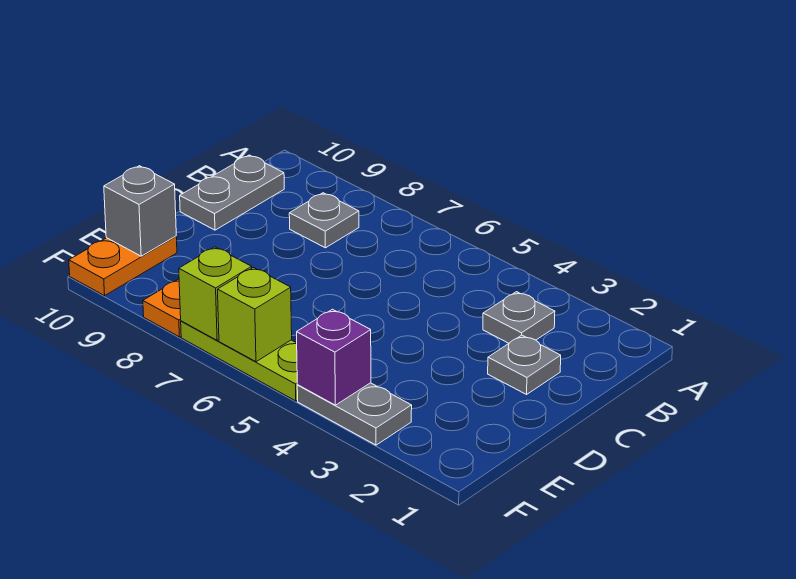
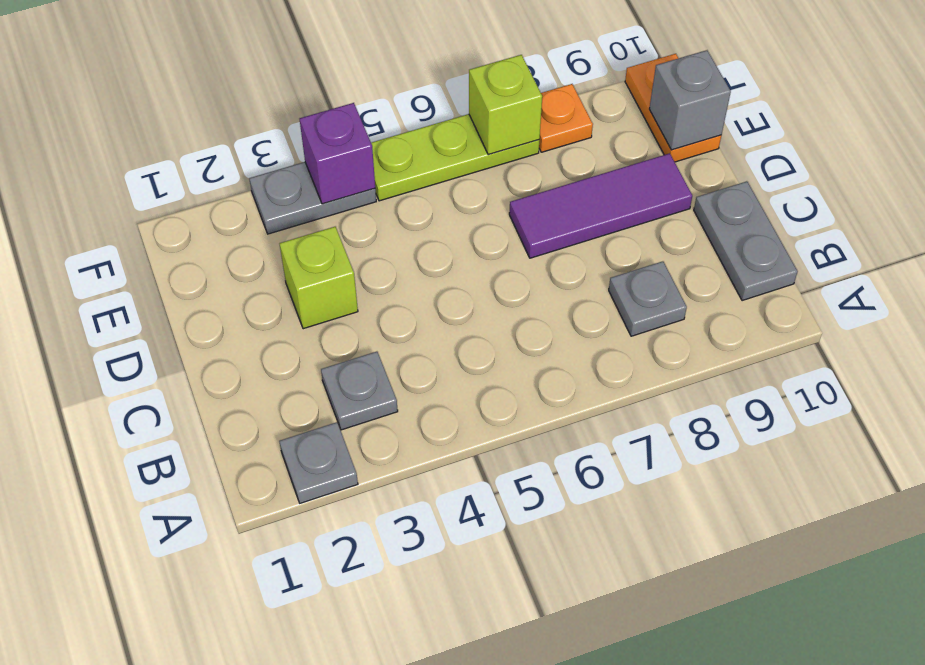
grey 1x1 plate [488,335,561,394] -> grey 1x1 plate moved to [279,422,358,503]
none -> purple 1x3 tile [509,153,692,258]
lime 1x1 brick [218,268,292,362] -> lime 1x1 brick moved to [279,227,358,329]

